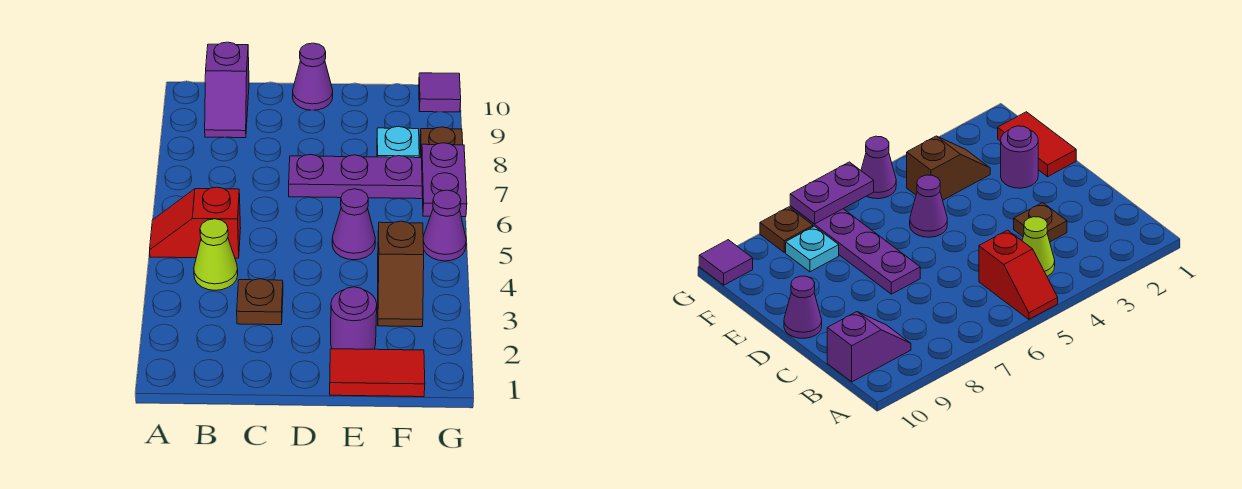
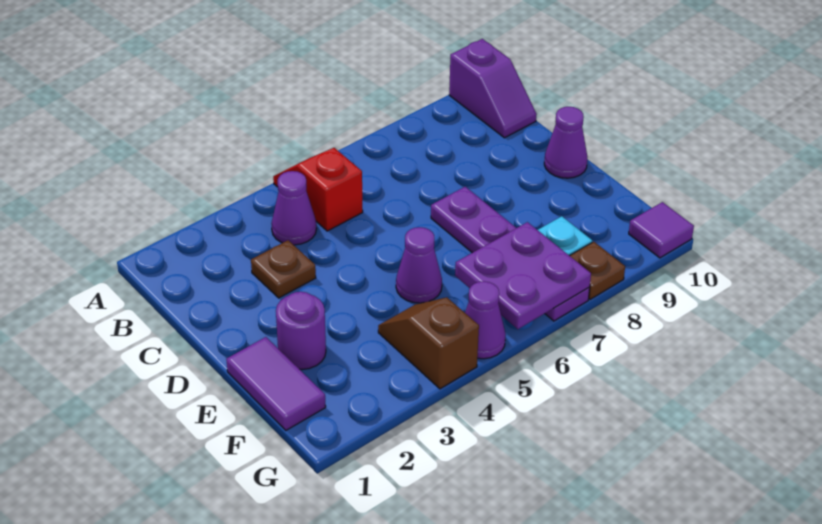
lime 1x1 cone [194,219,238,290] -> purple 1x1 cone [271,171,316,245]
purple 1x2 slope [205,42,249,138] -> purple 1x2 slope turned to [449,39,537,138]
red 1x2 tile [330,349,425,397] -> purple 1x2 tile [226,337,326,430]
brown 1x2 slope [378,221,424,327] -> brown 1x2 slope turned to [378,297,479,389]
purple 1x2 plate [421,143,467,217] -> purple 2x2 plate [455,222,591,329]

